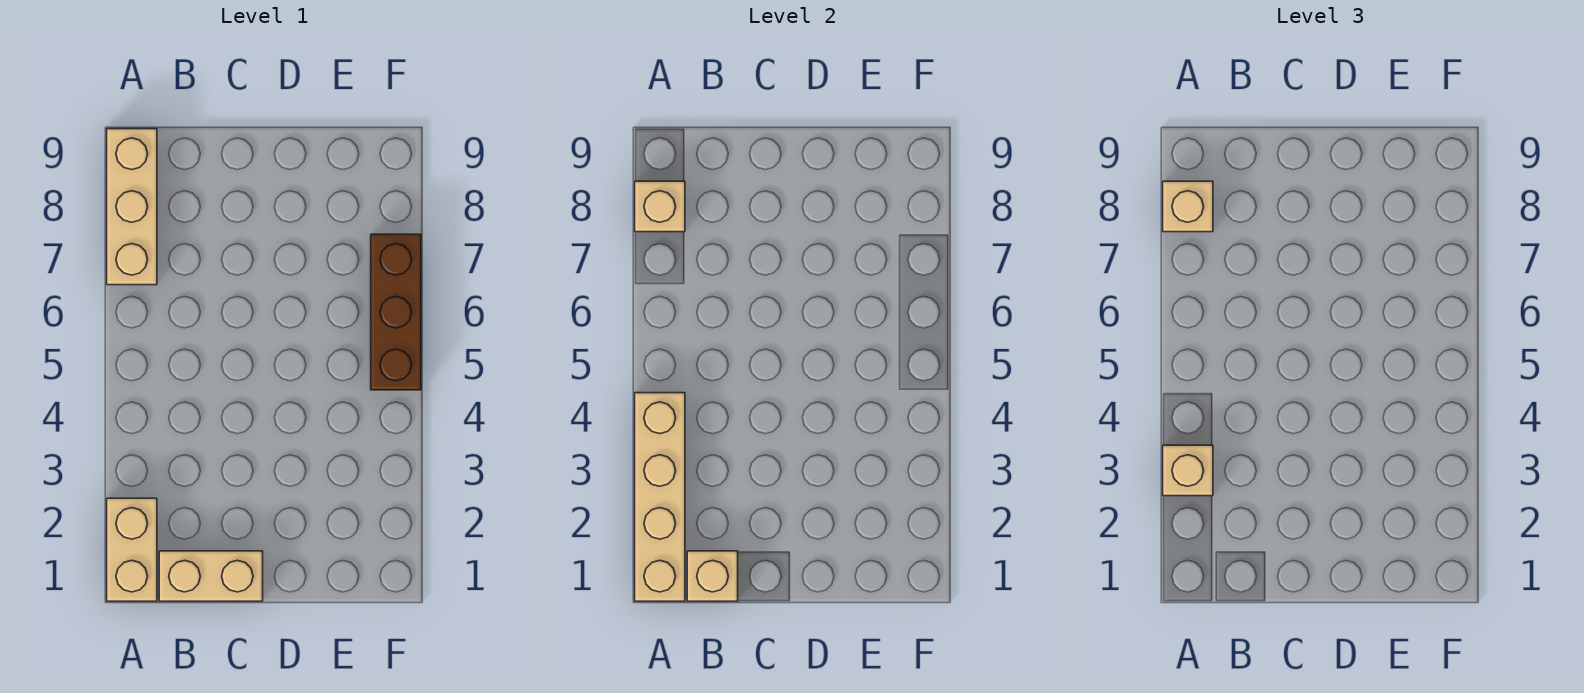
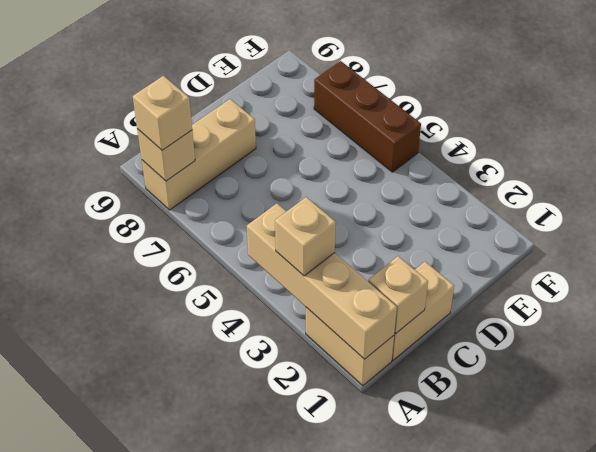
tan 1x3 brick [107,129,157,285] -> tan 1x3 brick turned to [142,99,256,210]

